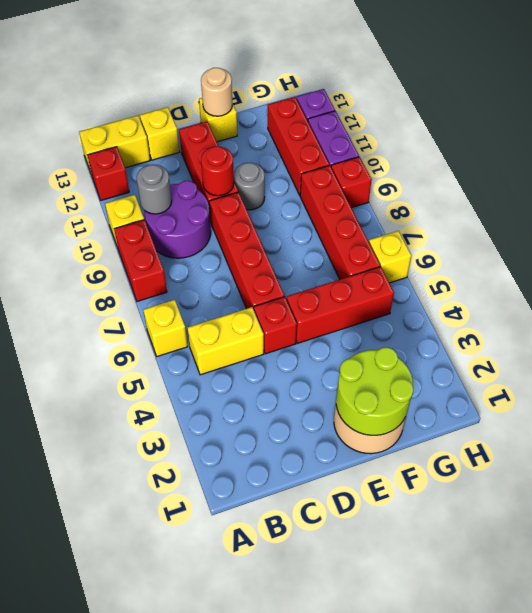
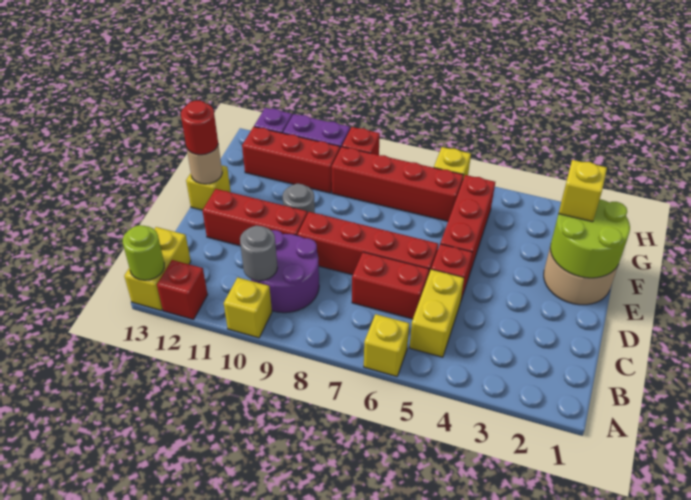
red 1x2 brick [114,220,167,301] -> red 1x2 brick moved to [352,252,429,319]
none -> lime 1x1 round brick [123,225,164,280]
yellow 1x1 brick [140,107,180,160] -> yellow 1x1 brick moved to [558,160,607,222]
red 1x1 round brick [201,146,234,196] -> red 1x1 round brick moved to [181,101,218,155]

